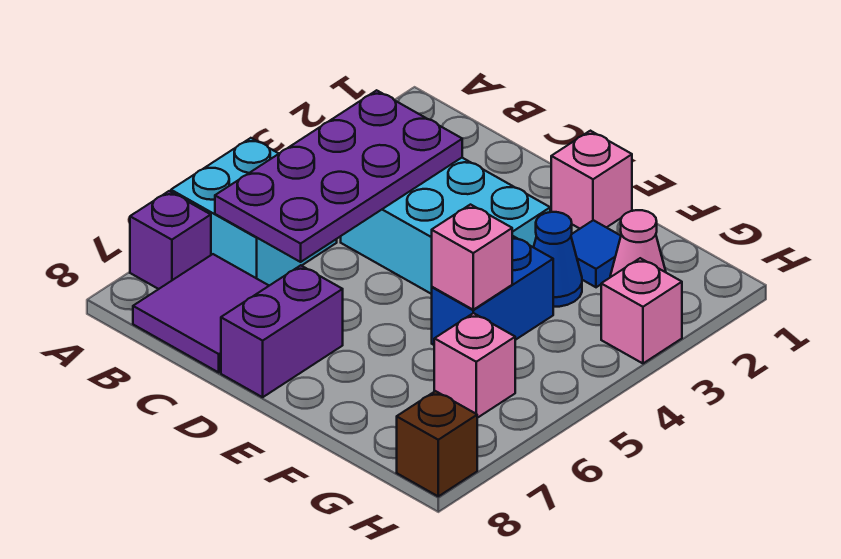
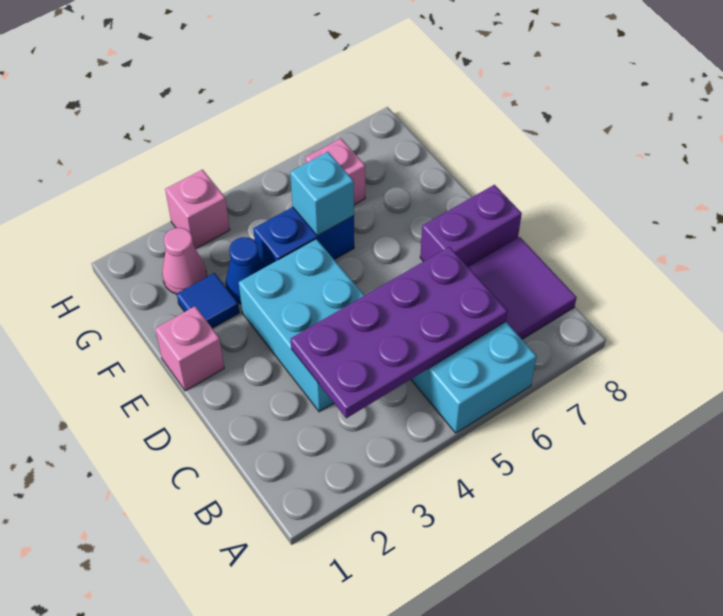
purple 1x1 brick [130,191,211,289] -> none
pink 1x1 brick [432,205,512,310] -> cyan 1x1 brick [290,152,354,236]
brown 1x1 brick [397,391,477,496] -> none

